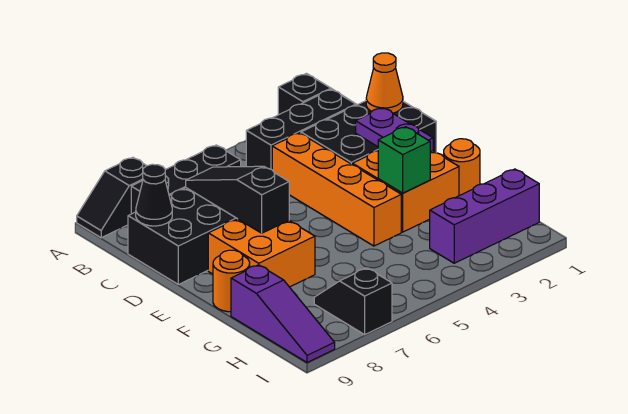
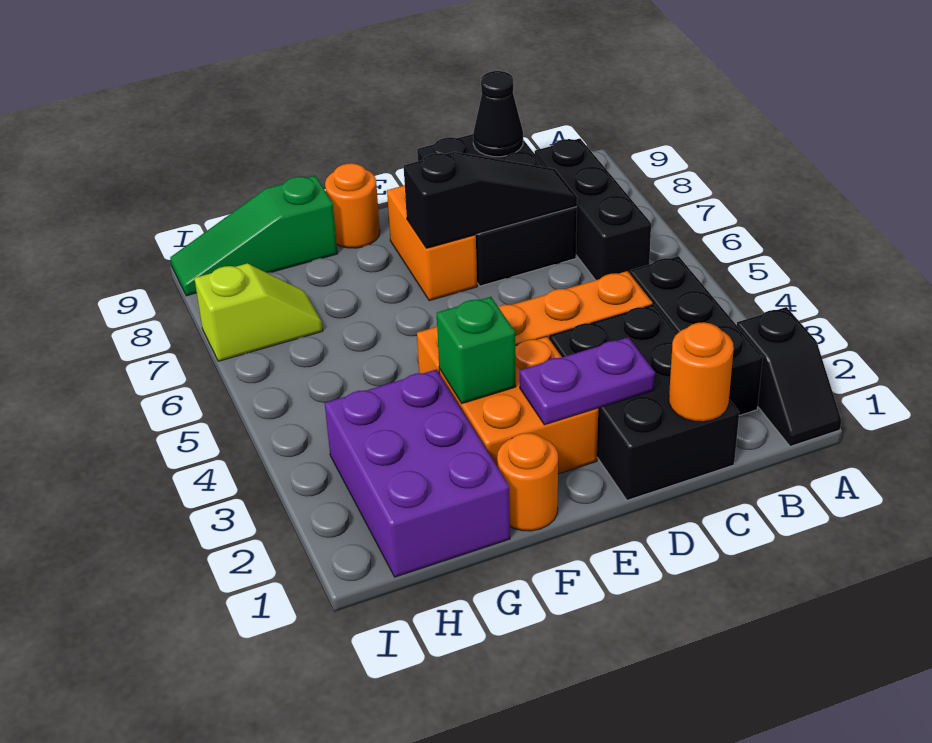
black 1x2 slope [77,157,146,238] -> none
orange 1x1 cone [366,53,403,113] -> orange 1x1 round brick [669,322,734,422]
orange 2x2 brick [208,219,315,287] -> orange 1x2 brick [387,186,477,301]
purple 1x3 slope [231,265,335,363] -> green 1x3 slope [170,176,337,296]
purple 1x3 brick [430,169,539,263] -> purple 2x3 brick [325,369,510,577]
black 1x2 slope [314,268,392,335] -> lime 1x2 slope [194,263,323,361]

